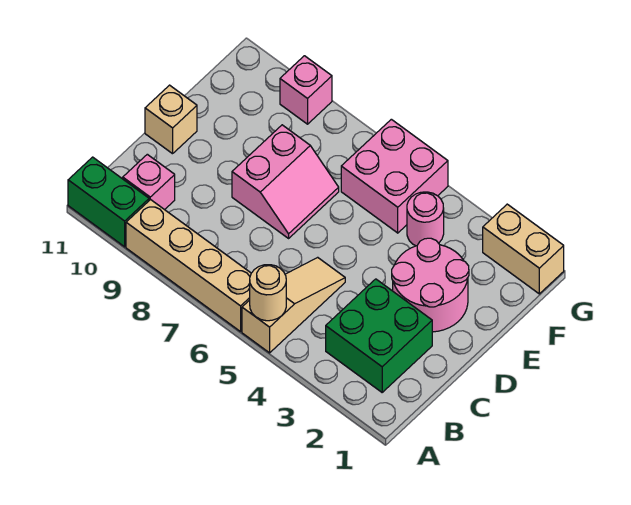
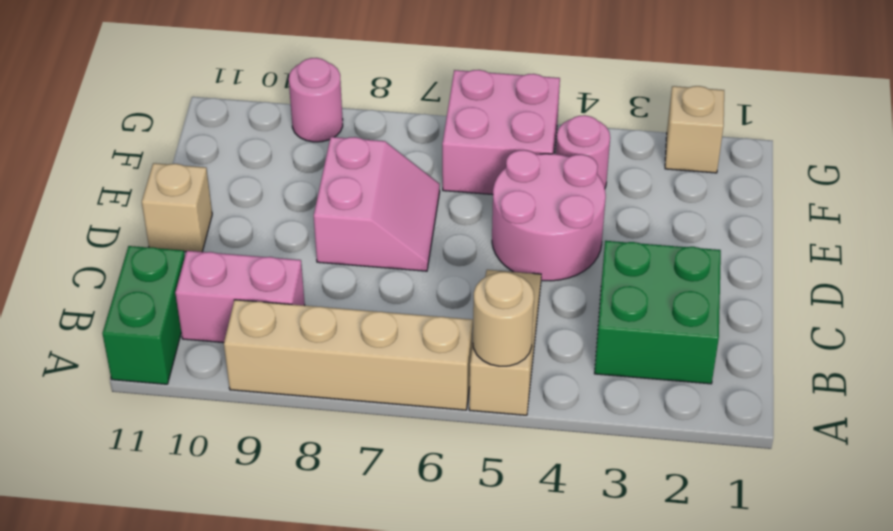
green 1x2 brick [68,157,149,247] -> green 1x2 brick turned to [102,246,185,384]
pink 1x1 brick [123,154,175,210] -> pink 1x2 brick [175,251,305,343]
pink 2x2 round brick [392,238,469,332] -> pink 2x2 round brick moved to [492,150,606,281]
tan 1x2 brick [483,204,564,294] -> tan 1x1 brick [665,86,724,173]
pink 1x1 brick [280,56,332,124] -> pink 1x1 round brick [289,58,343,142]

